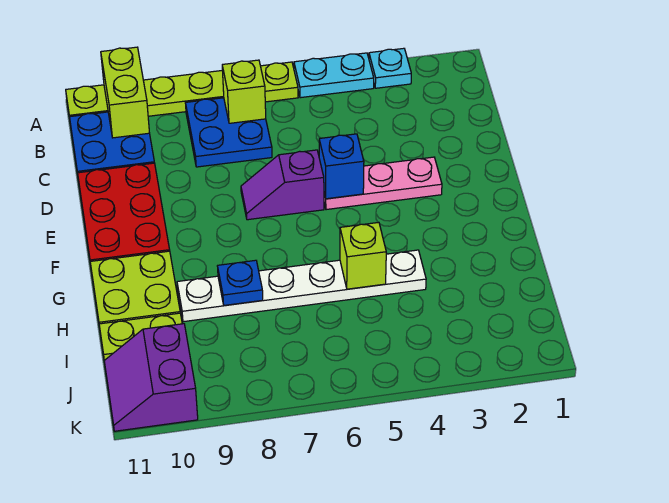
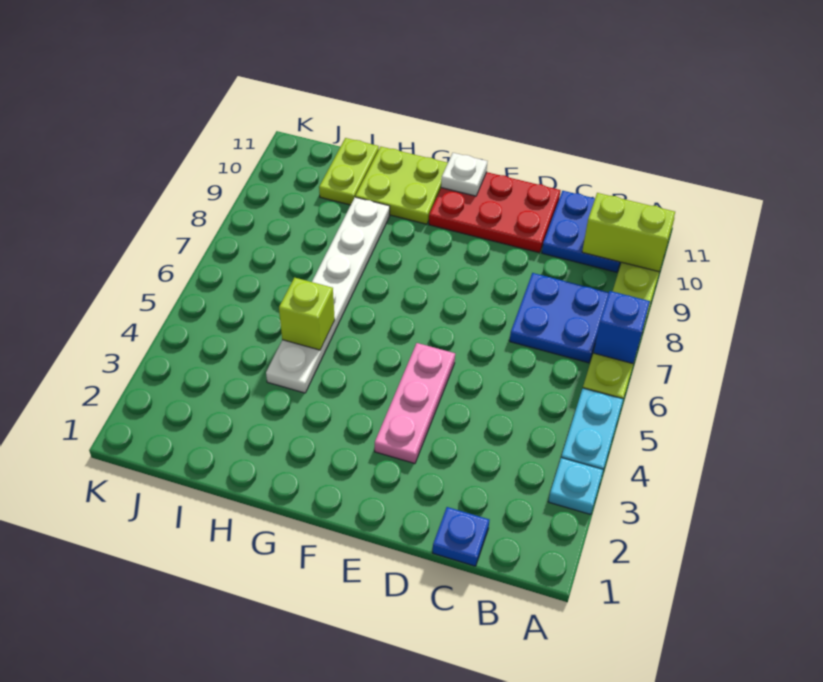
lime 1x1 brick [222,60,266,123] -> none
blue 1x1 brick [319,134,364,199] -> blue 1x1 brick moved to [593,291,650,364]
purple 1x2 slope [241,150,324,220] -> none
none -> white 1x1 plate [441,153,487,196]
blue 1x1 plate [218,260,263,305] -> blue 1x1 plate moved to [433,507,489,566]
purple 2x2 slope [104,324,198,431] -> none

